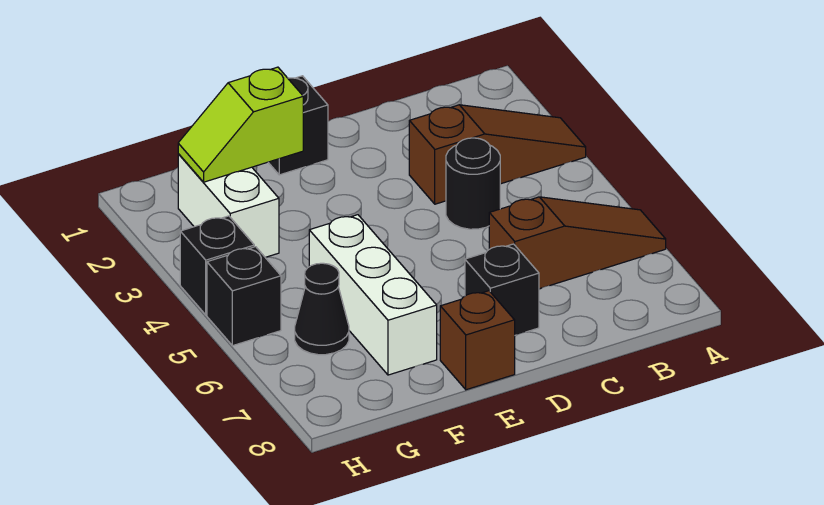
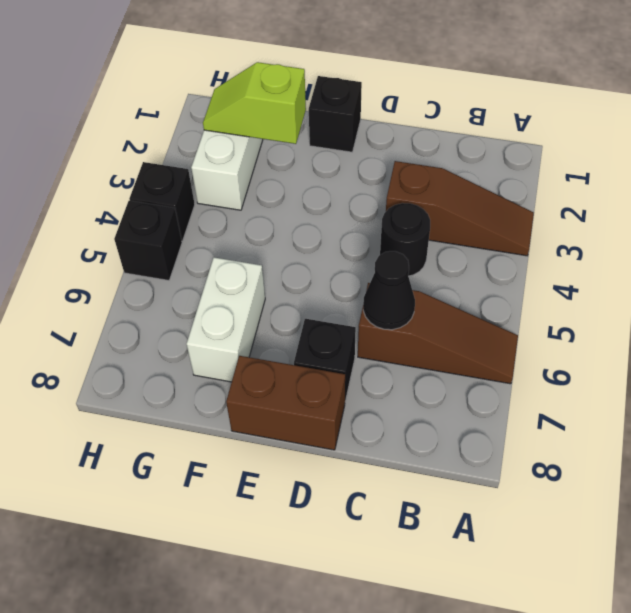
brown 1x1 brick [440,291,515,390] -> brown 1x2 brick [226,356,345,450]
white 1x3 brick [309,215,437,375] -> white 1x2 brick [187,257,265,382]
black 1x1 cone [295,263,349,355] -> black 1x1 cone moved to [363,251,415,330]

